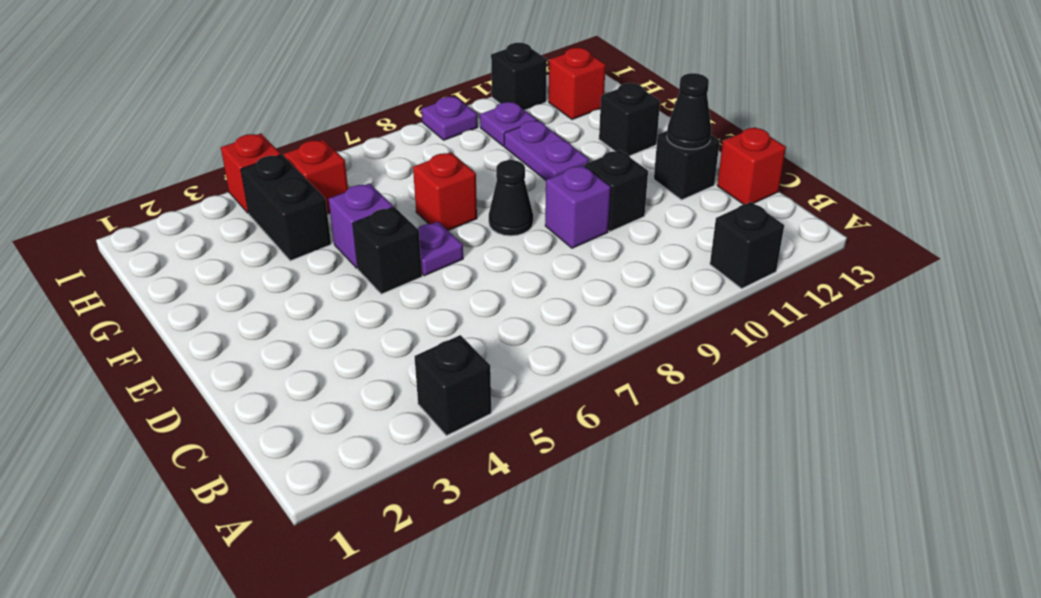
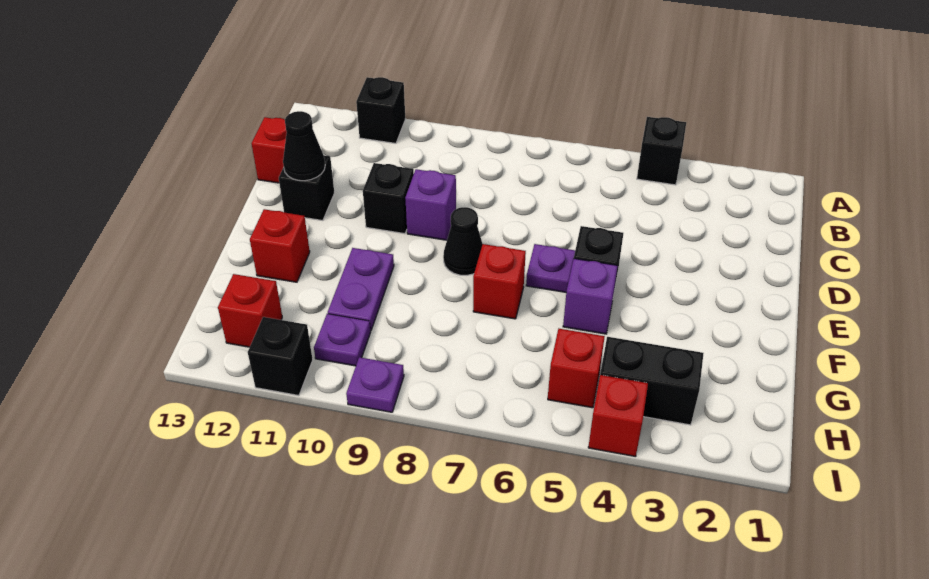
black 1x1 brick [599,83,660,156] -> red 1x1 brick [250,209,310,282]
black 1x2 brick [241,154,331,261] -> black 1x2 brick turned to [600,337,704,425]

